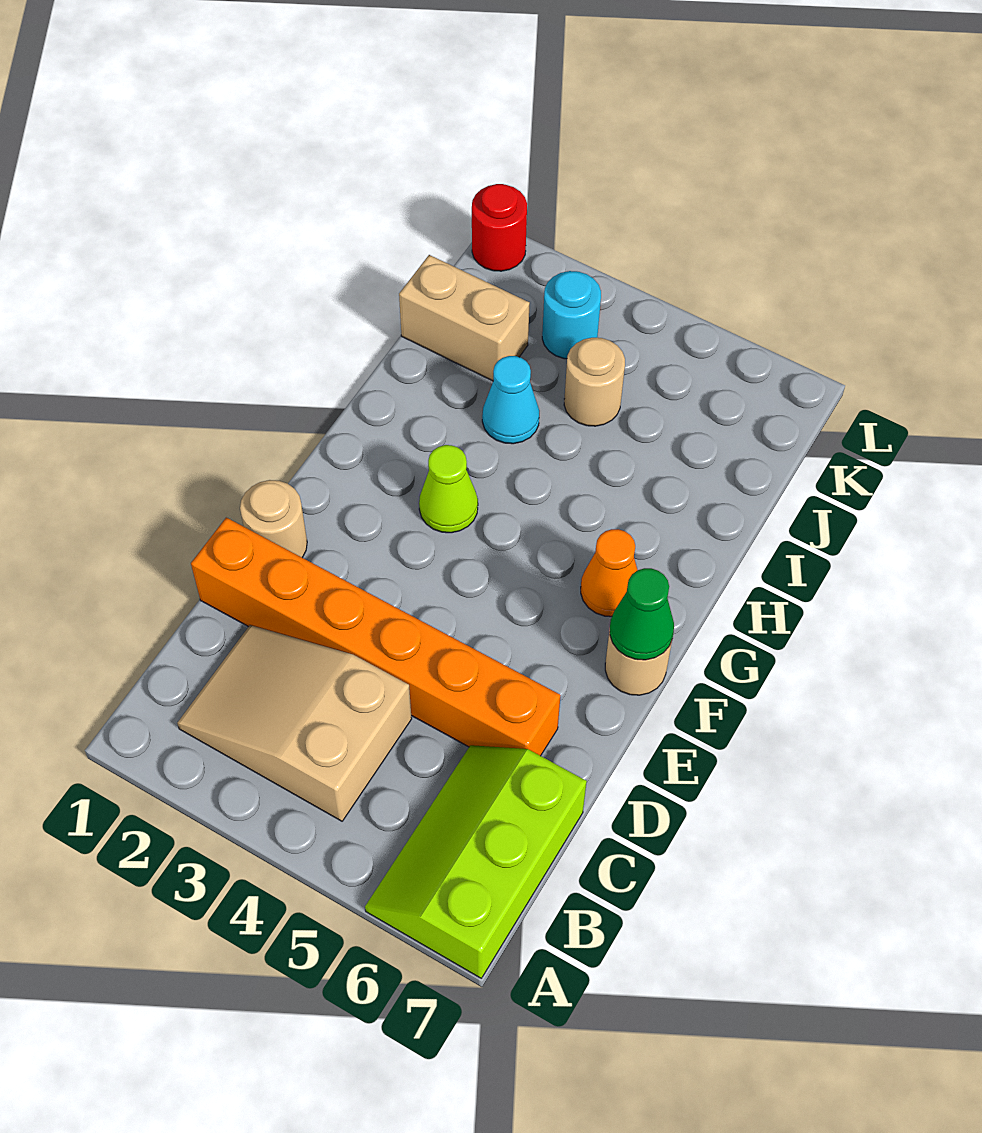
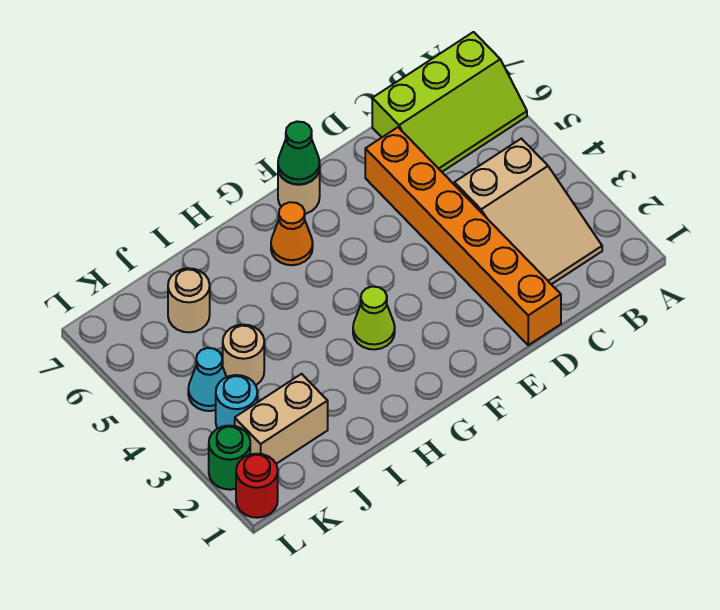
tan 1x1 round brick [240,480,307,558] -> tan 1x1 round brick moved to [168,268,210,332]
cyan 1x1 cone [482,356,539,444] -> cyan 1x1 cone moved to [188,348,226,411]
tan 1x2 brick [399,255,530,381] -> tan 1x2 brick turned to [235,374,328,464]
none -> green 1x1 round brick [209,426,250,490]

